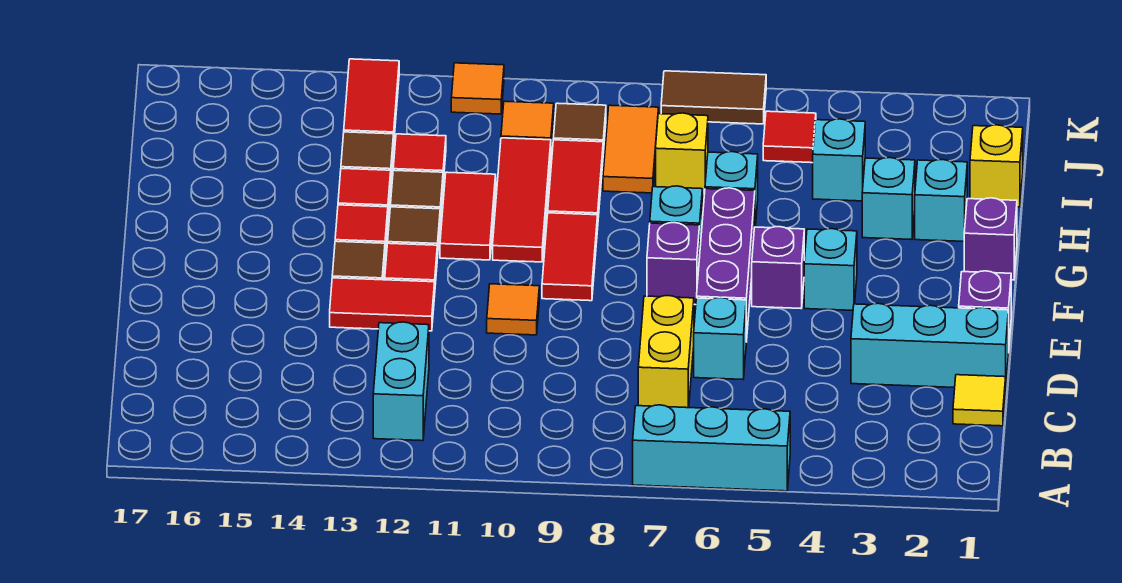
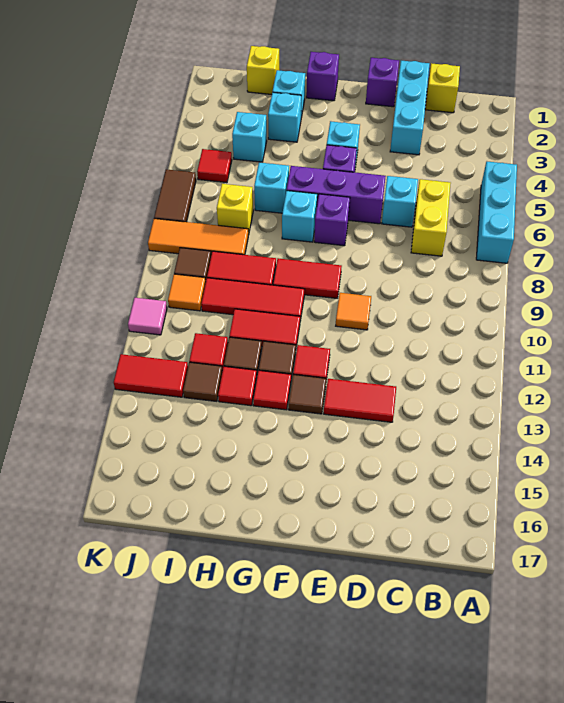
cyan 1x2 brick [373,322,429,441] -> none
yellow 1x1 tile [953,375,1006,426] -> yellow 1x1 brick [425,63,460,113]
yellow 1x2 brick [638,296,694,408] -> yellow 1x2 brick turned to [411,179,451,256]
red 1x2 tile [330,278,435,331] -> red 1x2 tile turned to [324,379,396,422]
orange 1x2 tile [603,105,659,193] -> orange 1x3 tile [148,219,248,255]
orange 1x1 tile [451,63,504,114] -> pink 1x1 tile [128,298,167,335]

